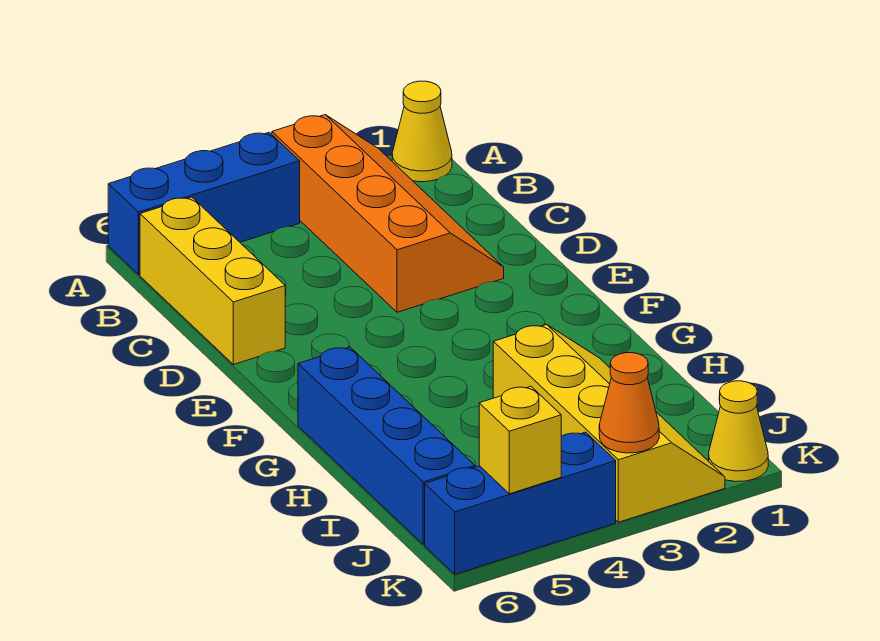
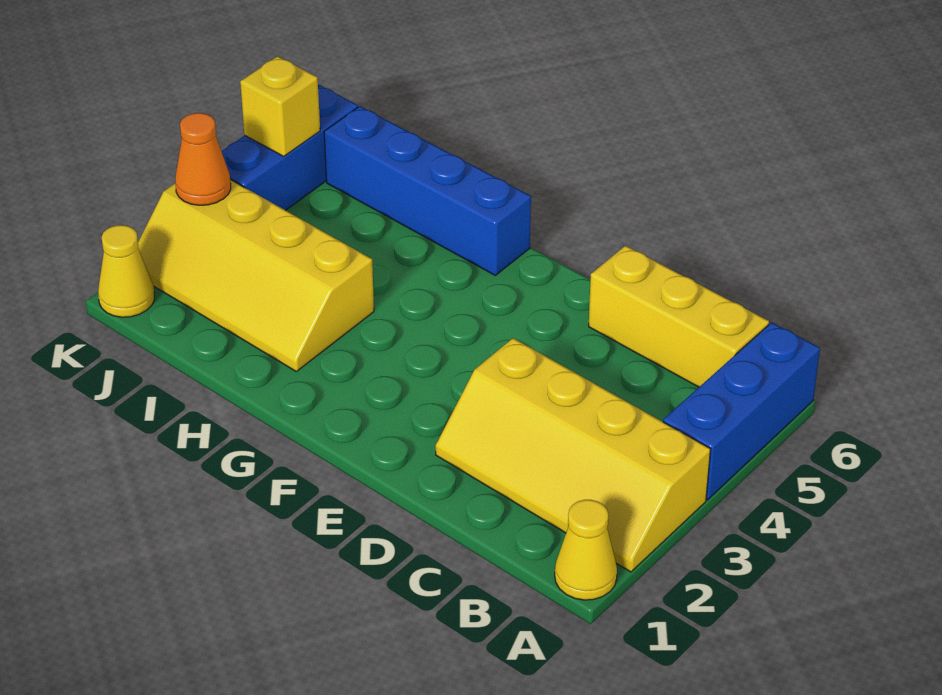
orange 2x4 slope [272,115,504,312] -> yellow 2x4 slope [435,338,711,572]

